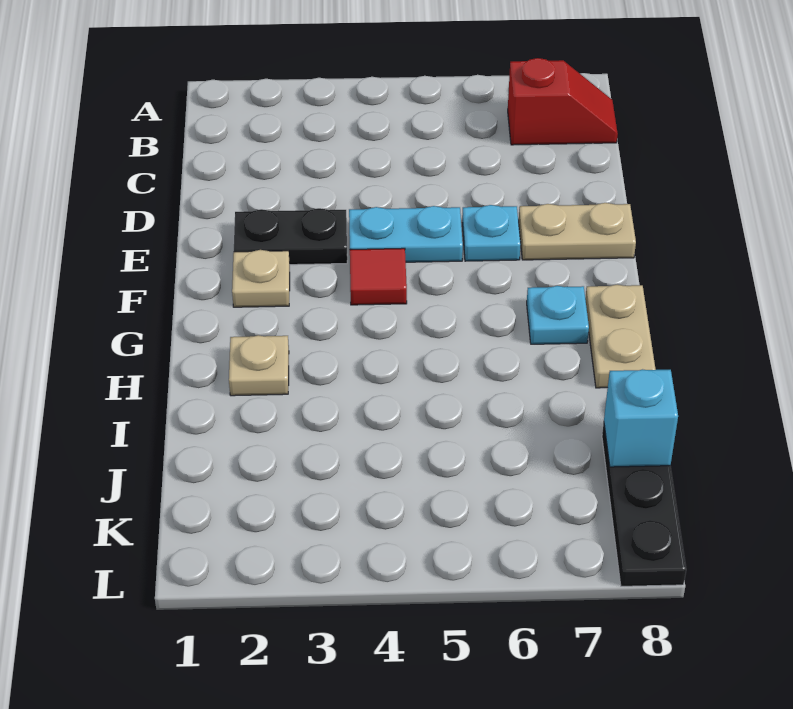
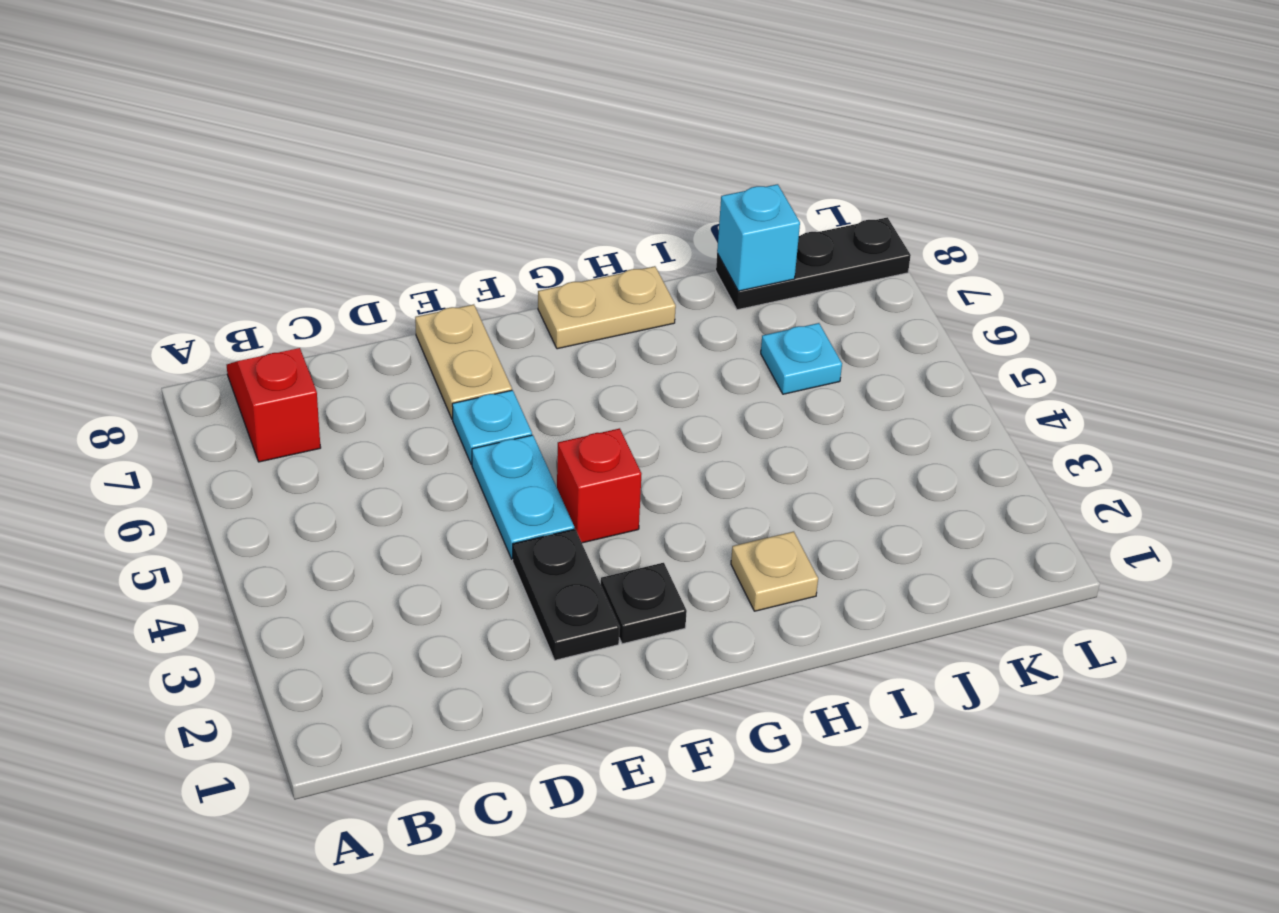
tan 1x1 plate [232,250,290,307] -> black 1x1 plate [601,563,687,644]
red 1x1 tile [350,248,407,305] -> red 1x1 brick [557,428,642,543]
cyan 1x1 plate [527,286,589,344] -> cyan 1x1 plate moved to [761,323,842,394]

